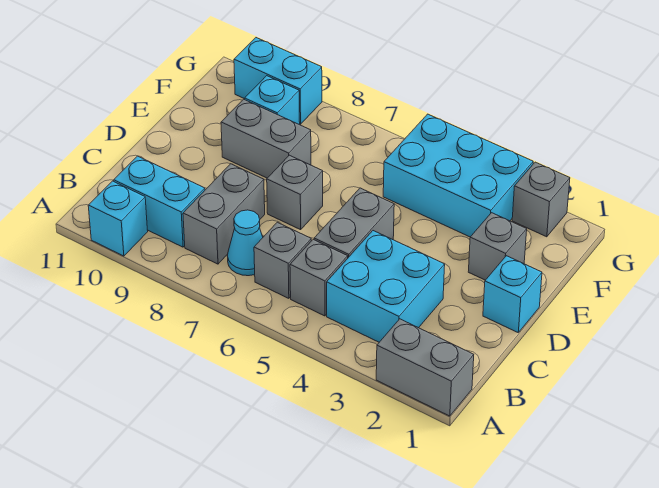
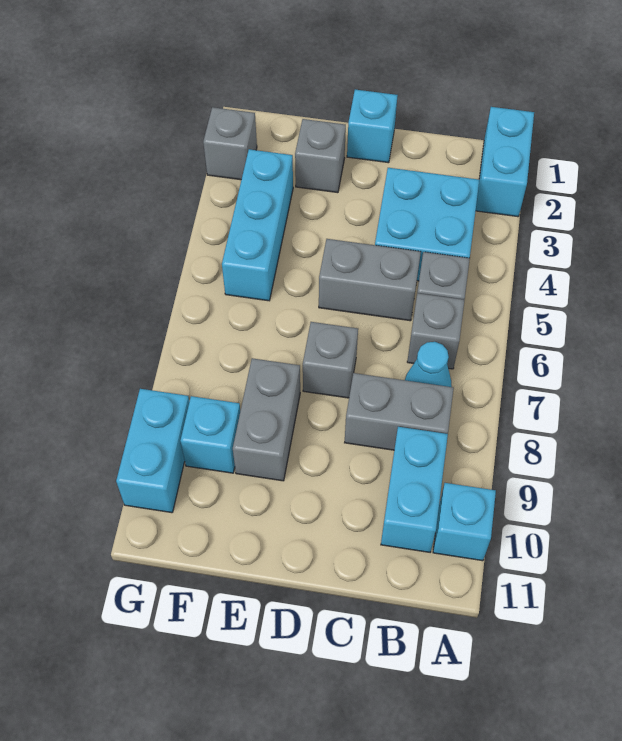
grey 1x2 brick [376,319,474,416] -> cyan 1x2 brick [476,107,534,217]
cyan 2x3 brick [383,114,533,237] -> cyan 1x3 brick [222,149,293,301]

